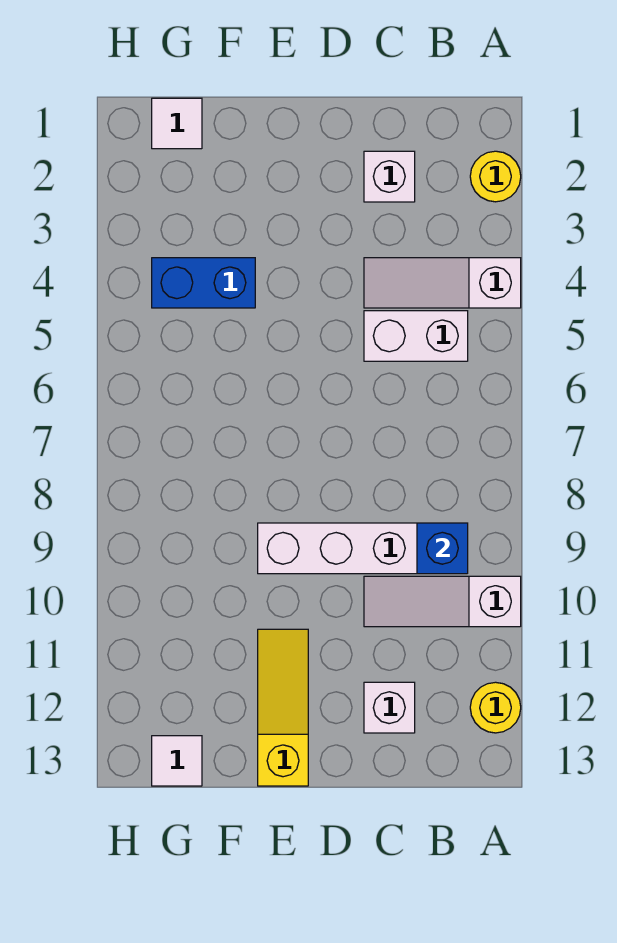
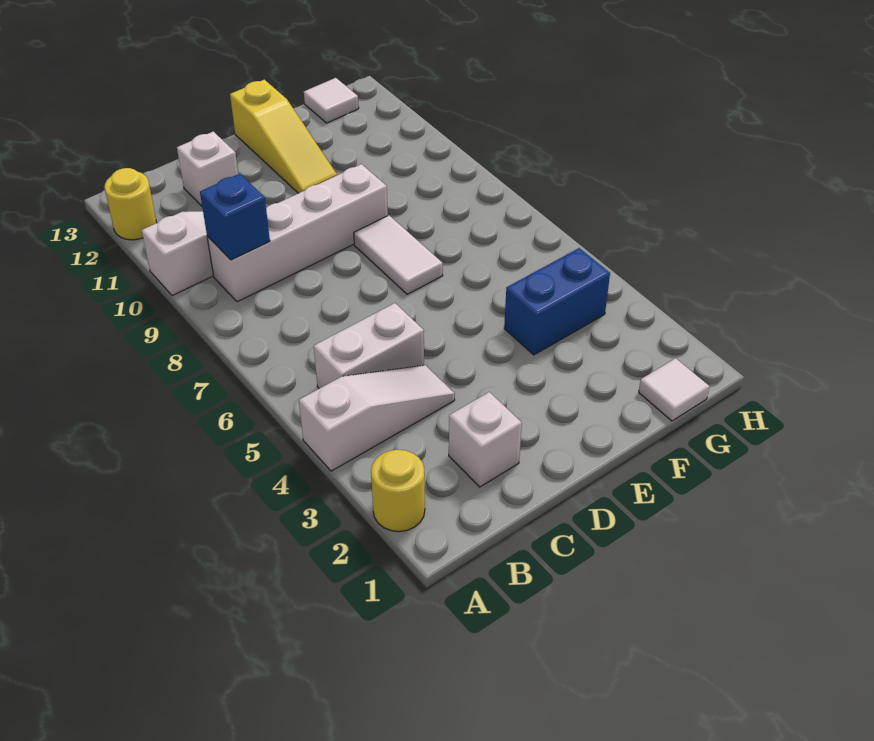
none -> white 1x2 tile [354,215,443,294]

